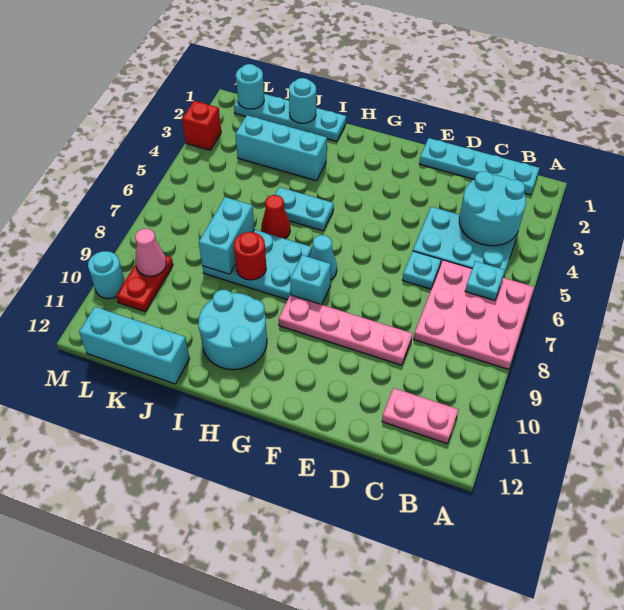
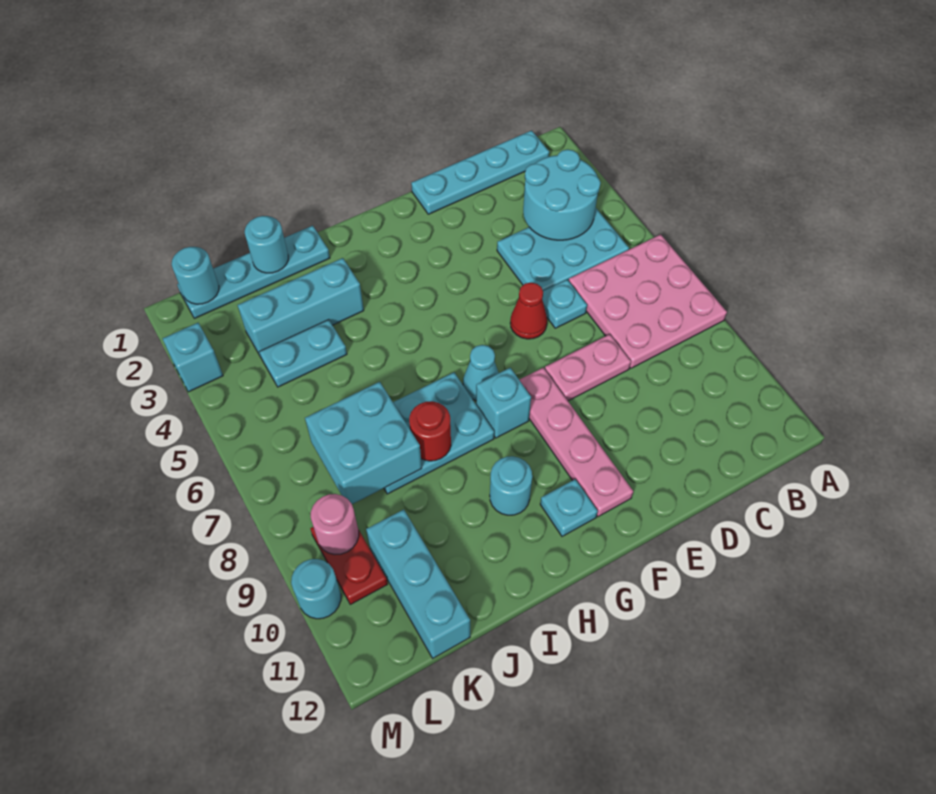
cyan 1x1 plate [465,261,505,300] -> cyan 1x1 plate moved to [540,479,598,536]
pink 1x2 plate [382,388,458,443] -> pink 1x2 plate moved to [545,334,631,401]
pink 1x4 plate [279,295,413,365] -> pink 1x4 plate turned to [519,368,633,517]
cyan 1x2 plate [275,187,334,231] -> cyan 1x2 plate moved to [260,320,347,387]
cyan 2x2 round brick [198,290,267,370] -> cyan 1x1 round brick [490,456,532,515]
red 1x1 cone [261,195,290,239] -> red 1x1 cone moved to [510,282,547,339]
cyan 1x2 brick [199,197,254,274] -> cyan 2x2 brick [305,382,422,504]
cyan 1x3 brick [79,307,190,384] -> cyan 1x3 brick turned to [366,510,470,658]
pink 1x1 cone [135,229,166,276] -> pink 1x1 round brick [311,494,359,555]
red 1x1 brick [182,101,221,150] -> cyan 1x1 brick [163,323,223,392]

